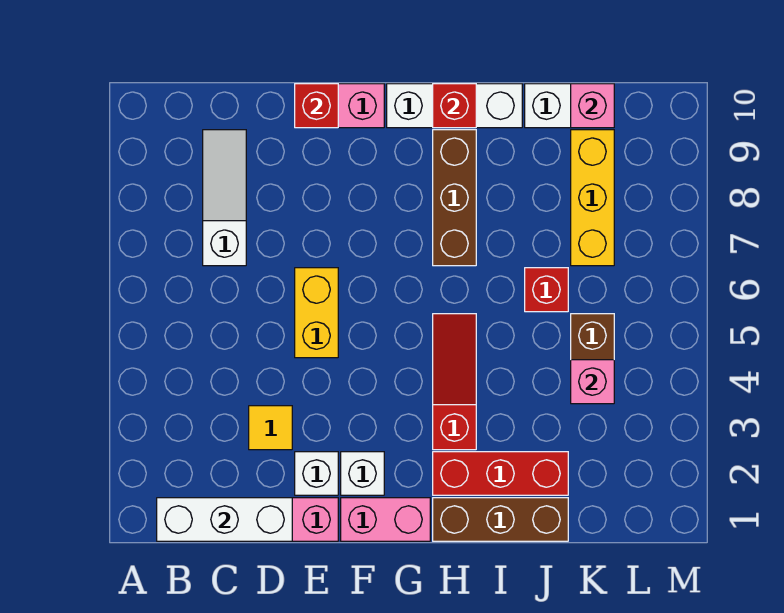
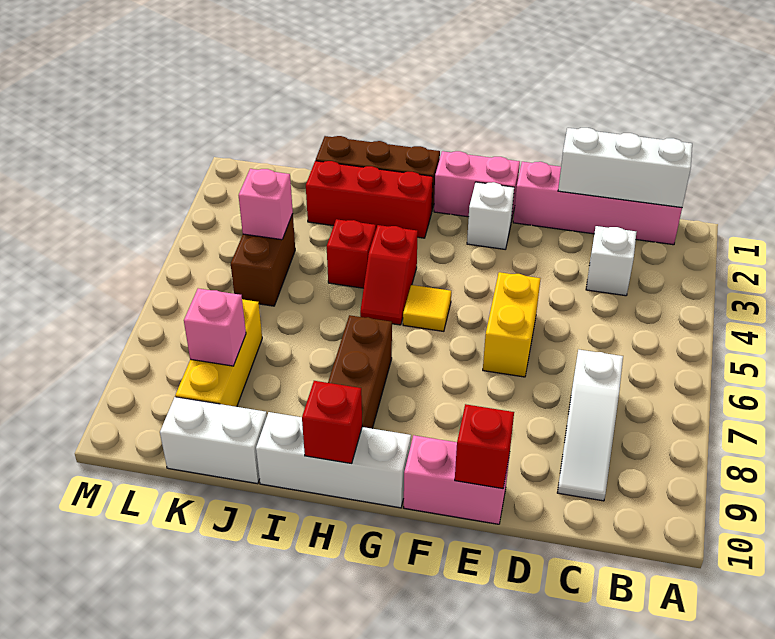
yellow 1x1 tile [249,406,292,450] -> yellow 1x1 tile moved to [403,285,451,331]
white 1x1 brick [295,452,338,495] -> white 1x1 brick moved to [586,226,636,296]
red 1x3 slope [433,314,476,450] -> red 1x2 slope [360,225,418,325]
red 1x1 brick [525,268,568,312] -> red 1x1 brick moved to [327,219,376,288]
pink 1x1 brick [571,84,614,128] -> pink 1x1 brick moved to [184,288,246,366]

